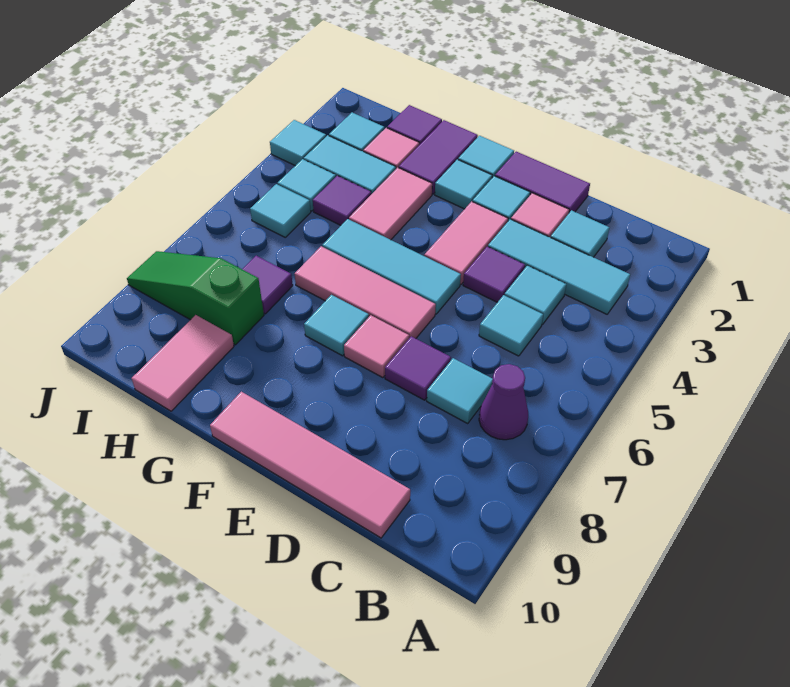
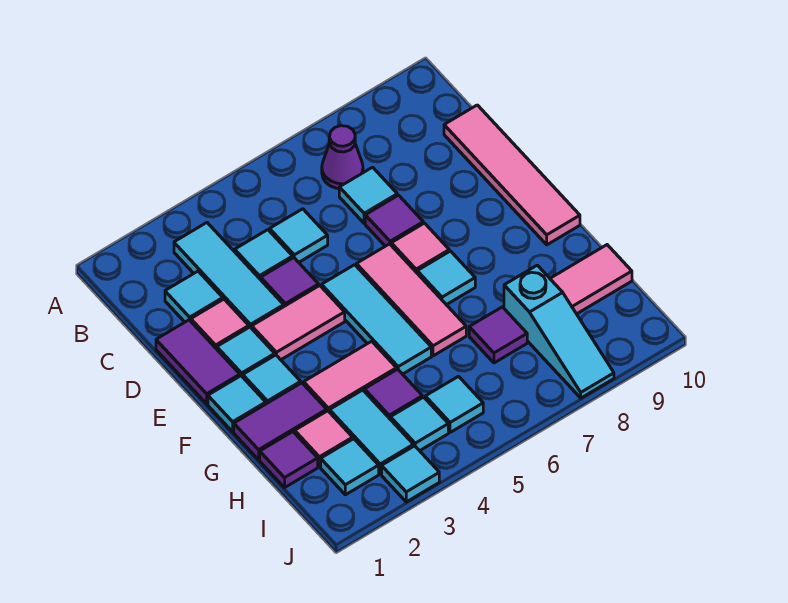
green 1x3 slope [127,251,264,345] -> cyan 1x3 slope [504,265,614,398]

